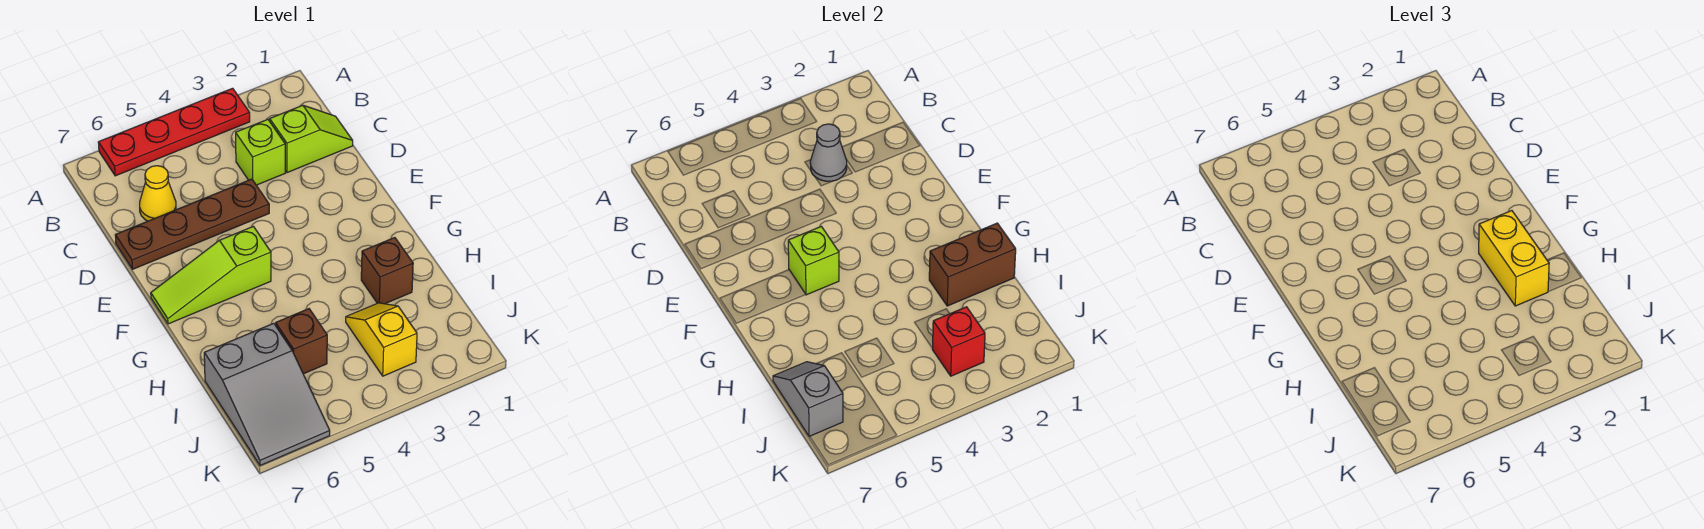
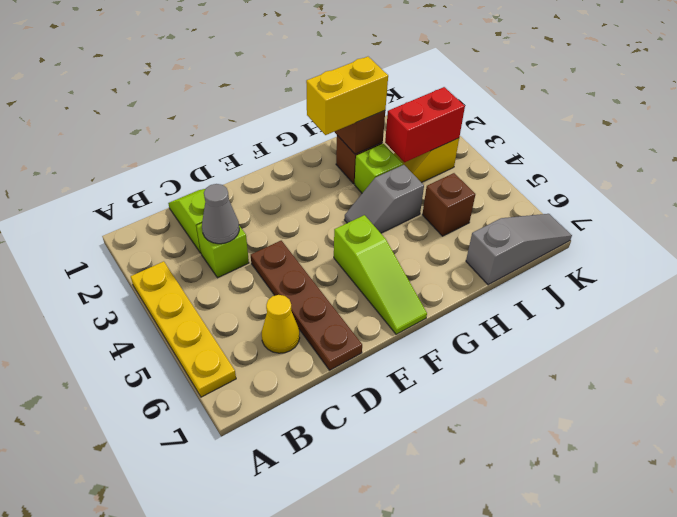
red 1x4 plate [98,88,250,176] -> yellow 1x4 plate [131,261,236,397]
lime 1x1 brick [788,226,839,295] -> lime 1x1 brick moved to [355,144,403,193]
grey 2x3 slope [204,323,330,465] -> grey 1x3 slope [466,214,572,285]
grey 1x2 slope [773,362,843,437] -> grey 1x2 slope moved to [344,165,424,233]
red 1x1 brick [932,307,985,376] -> red 1x2 brick [385,87,465,162]

